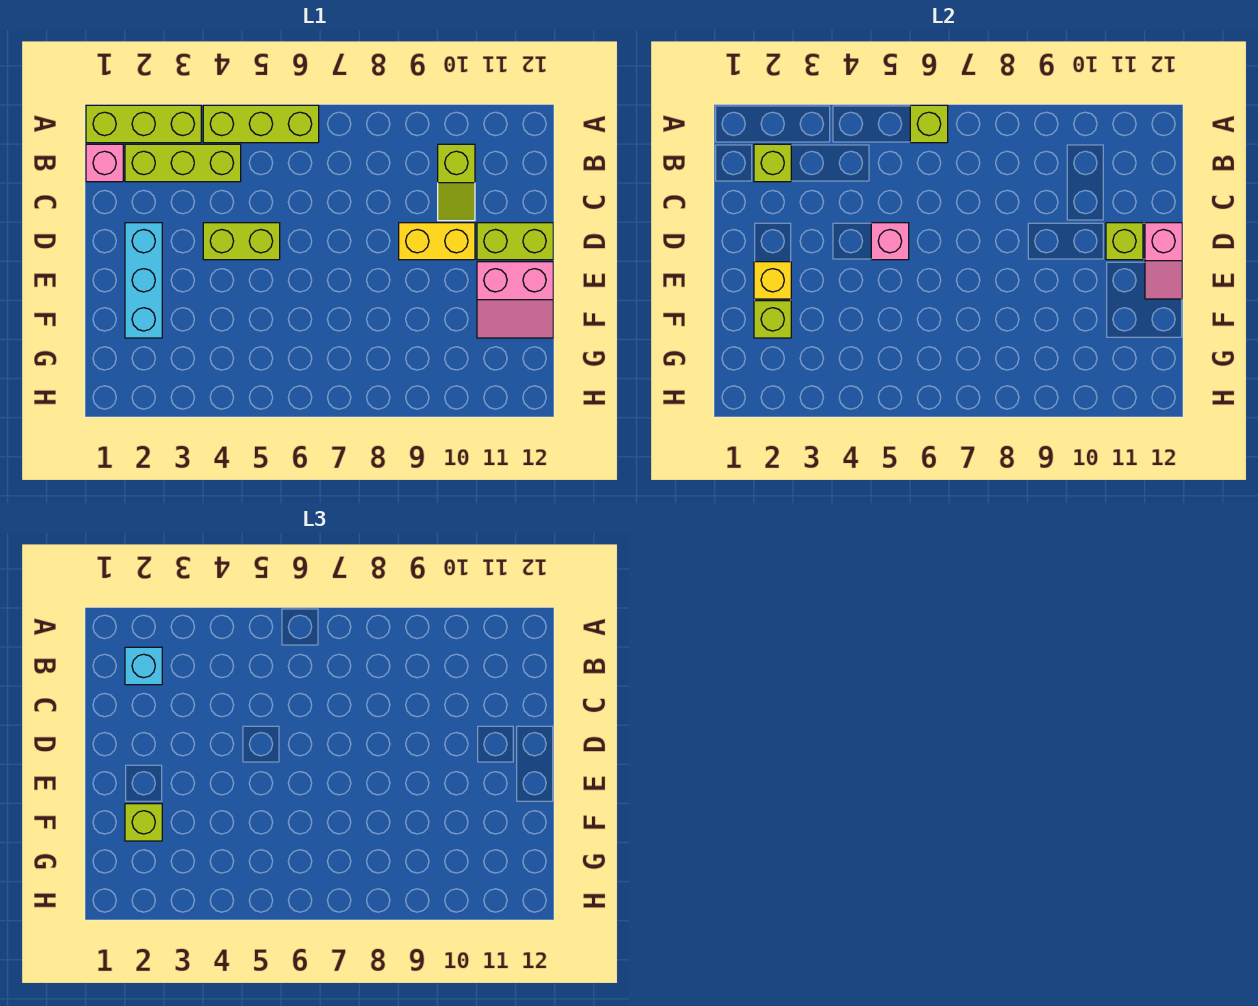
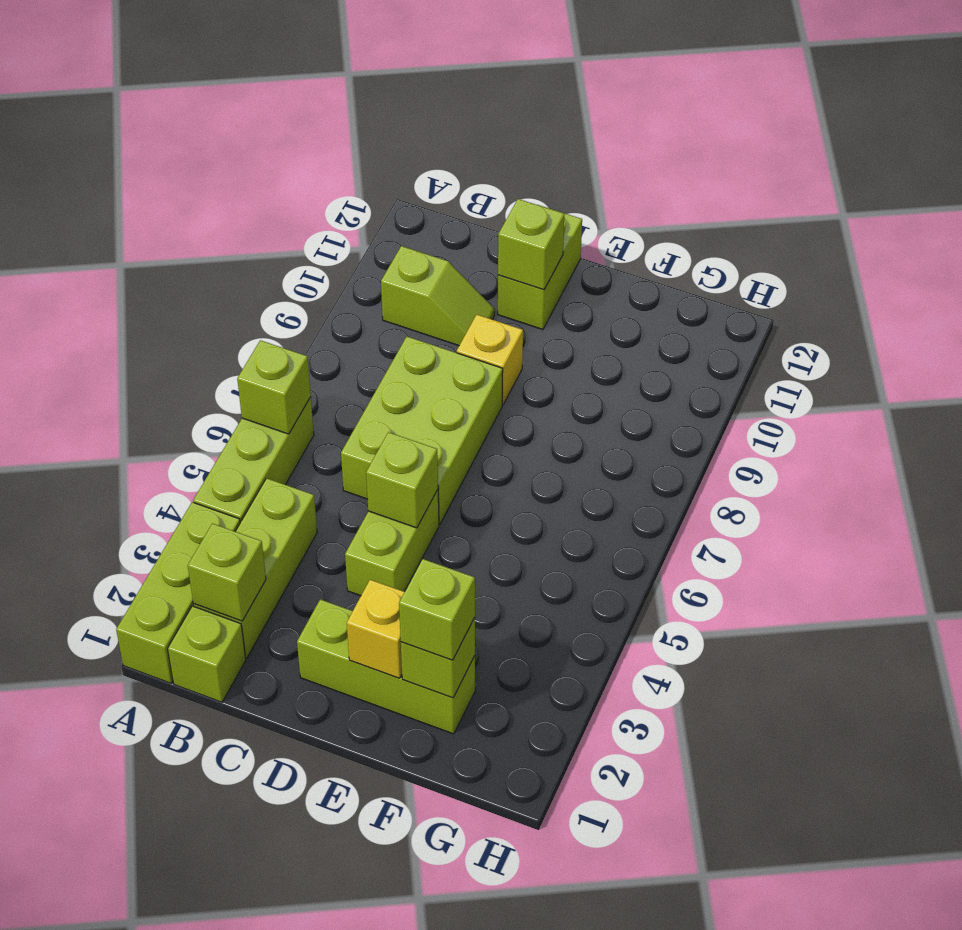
pink 1x1 brick [86,144,123,182] -> lime 1x1 brick [168,606,246,702]
cyan 1x1 brick [125,647,162,685] -> none
none -> lime 2x3 brick [341,337,503,524]
cyan 1x3 brick [125,223,162,338] -> lime 1x3 brick [297,599,475,734]
pink 1x1 brick [871,223,909,260] -> lime 1x1 brick [366,432,438,528]
yellow 1x2 brick [399,223,475,260] -> yellow 1x1 brick [457,315,523,405]
pink 1x2 slope [1145,223,1182,299] -> none
pink 2x2 slope [477,262,553,338] -> none

